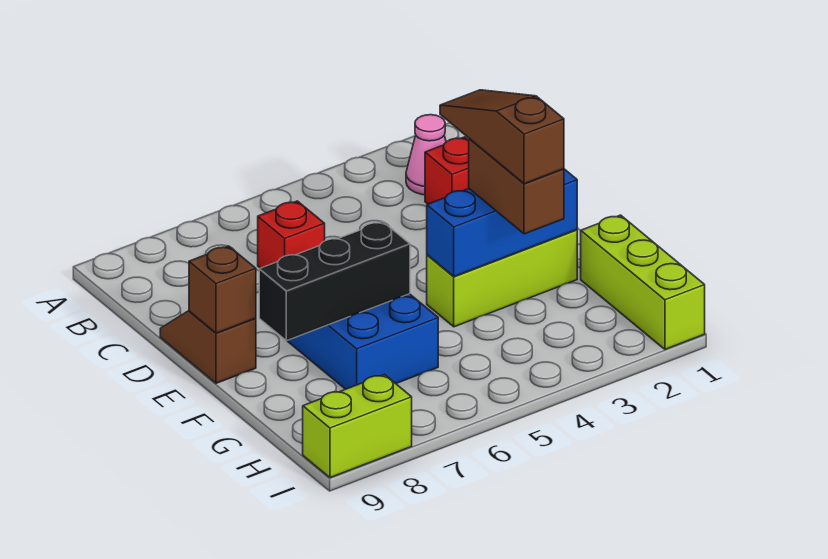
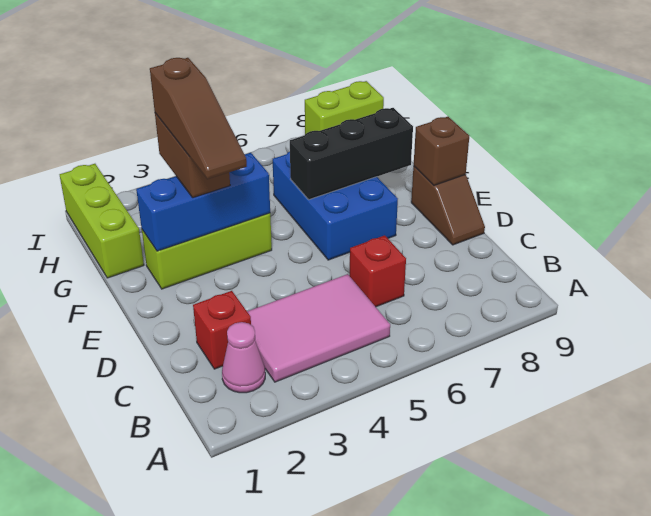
none -> pink 2x3 tile [247,274,390,382]

